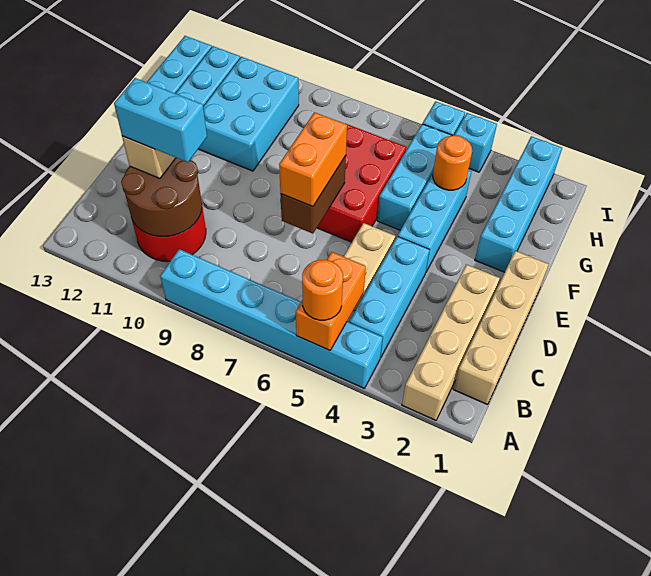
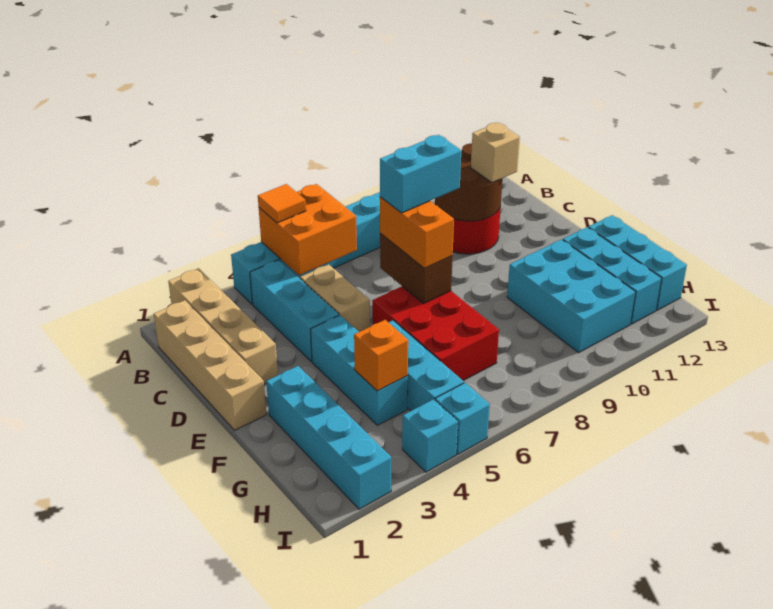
orange 1x2 brick [296,252,366,350] -> orange 2x2 brick [259,184,357,275]
orange 1x1 round brick [302,260,343,320] -> orange 1x1 tile [258,184,306,223]
cyan 1x2 brick [114,78,207,162] -> cyan 1x2 brick moved to [380,135,461,213]
orange 1x1 round brick [433,135,472,190] -> orange 1x1 brick [354,320,408,391]

